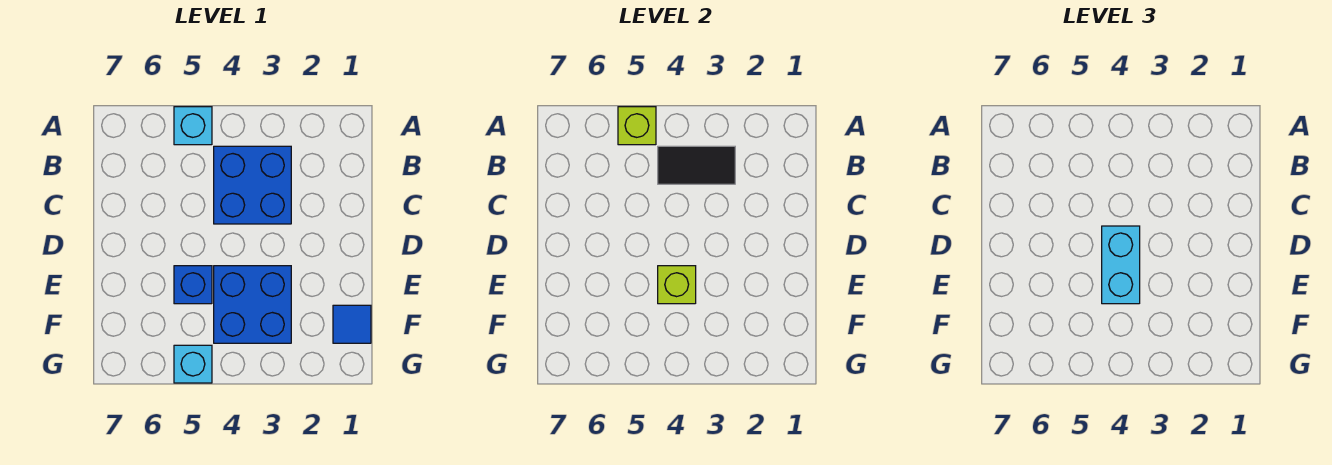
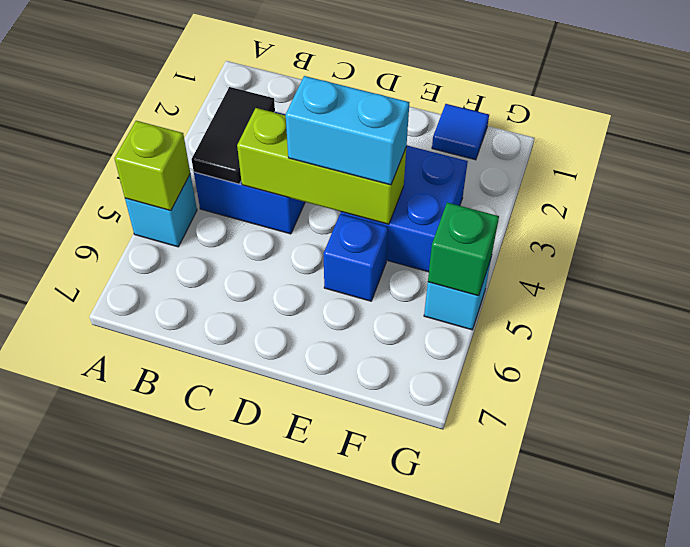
lime 1x1 brick [658,266,696,304] -> lime 1x3 brick [237,108,406,224]
none -> green 1x1 brick [428,203,499,296]

